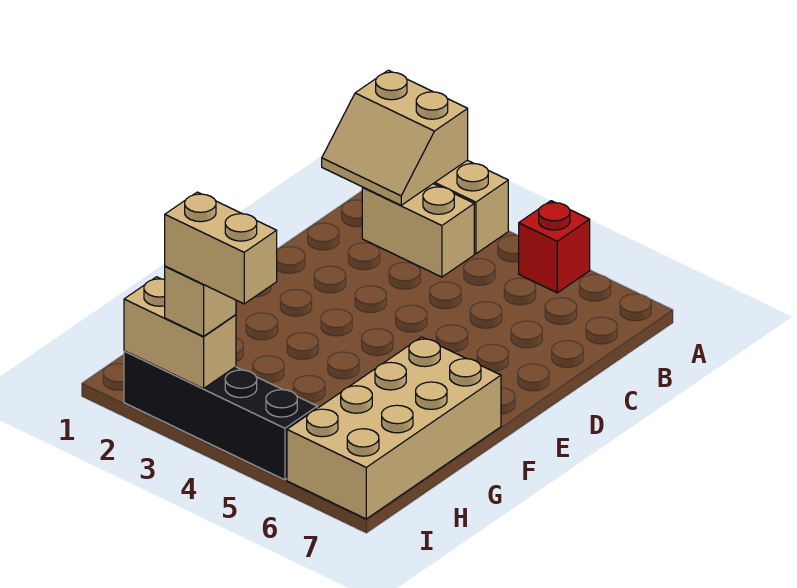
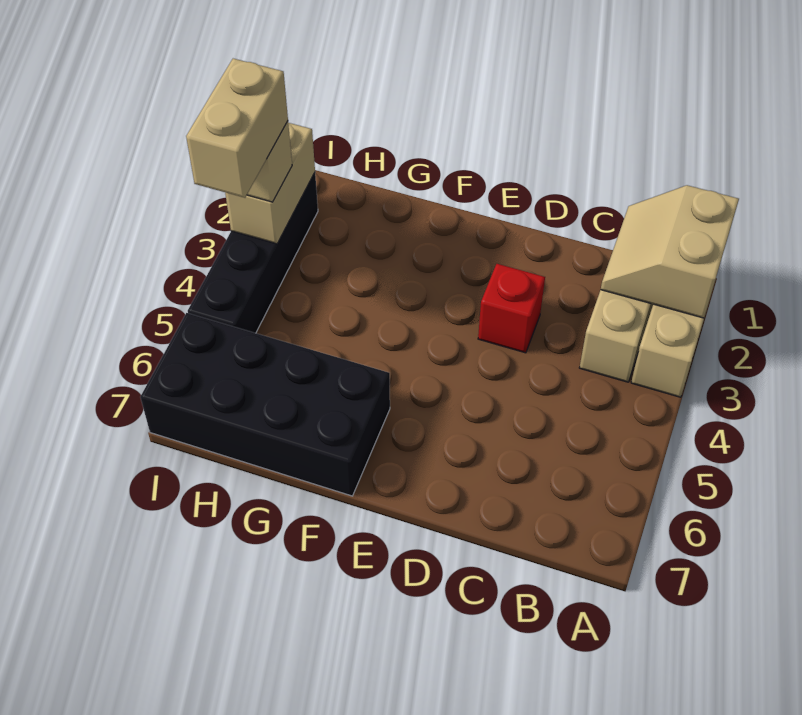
red 1x1 brick [519,201,590,293] -> red 1x1 brick moved to [478,264,545,353]
tan 2x4 brick [287,337,501,519] -> black 2x4 brick [140,313,390,496]

